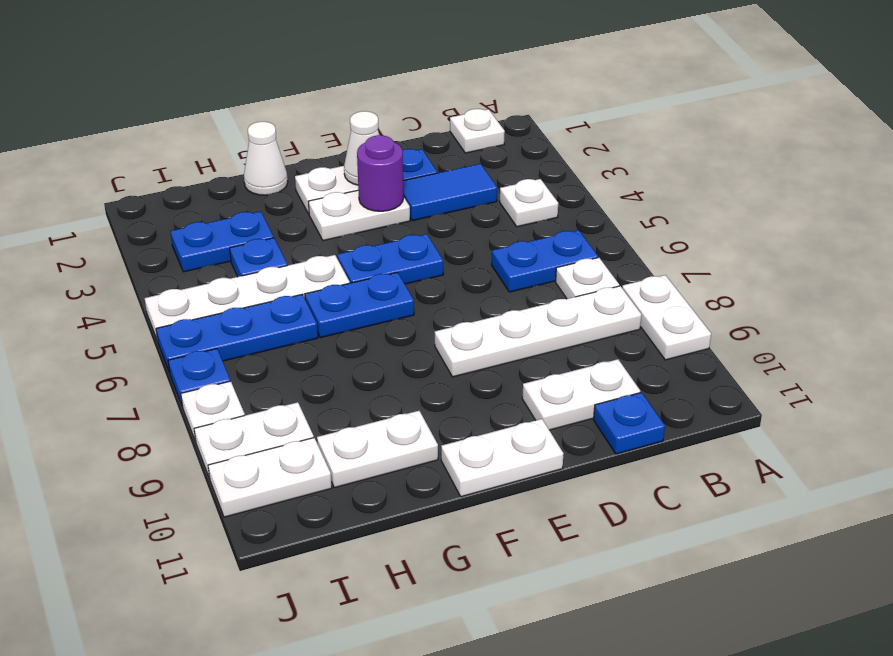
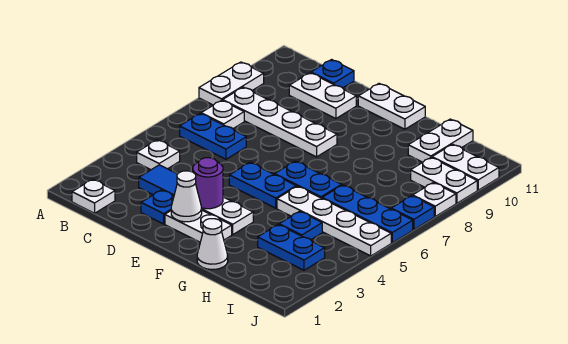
white 1x2 plate [317,411,438,488] -> white 1x2 plate turned to [408,119,473,162]

